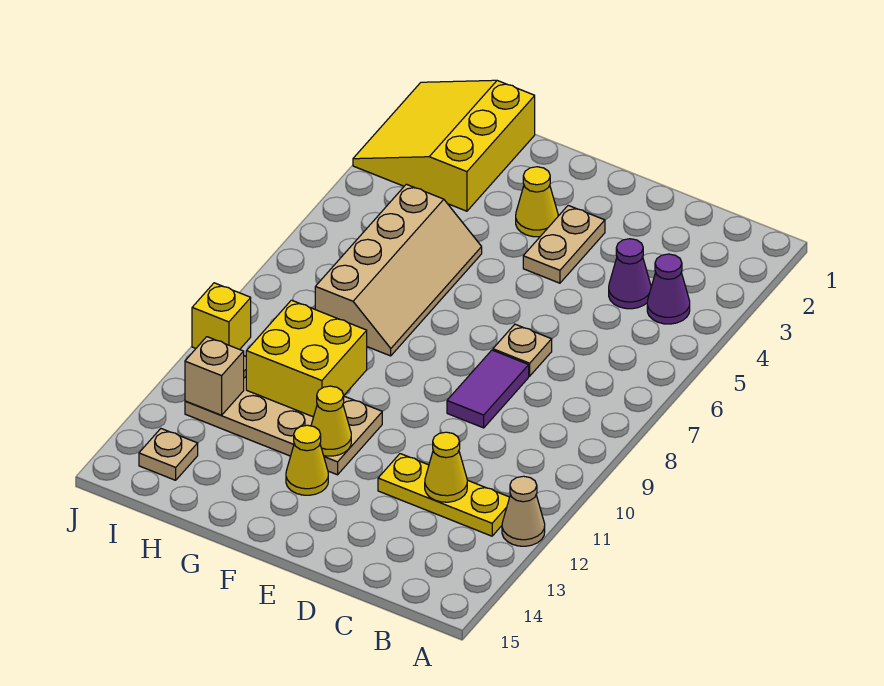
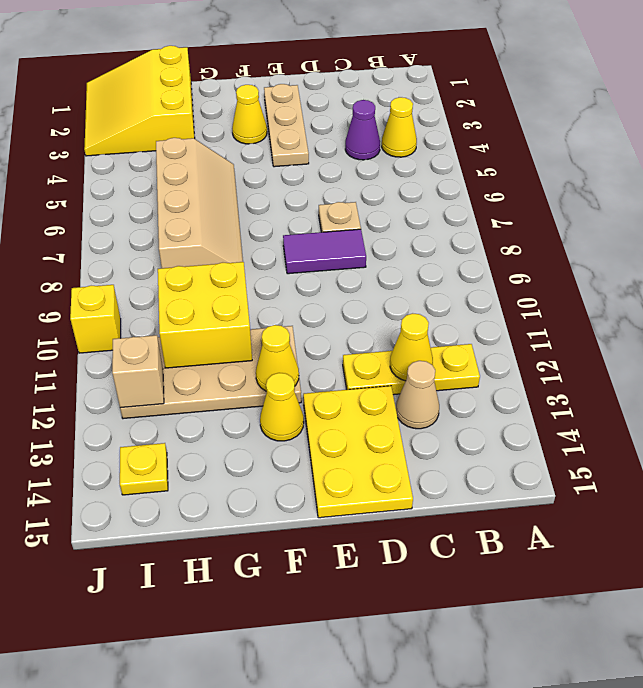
tan 1x1 cone [502,476,545,546] -> tan 1x1 cone moved to [396,361,439,429]
purple 1x1 cone [647,254,690,324] -> yellow 1x1 cone [382,97,417,157]
purple 1x2 tile [447,350,529,428] -> purple 1x2 tile turned to [283,229,366,274]
none -> yellow 2x3 plate [303,386,413,518]
tan 1x2 plate [523,205,605,283] -> tan 1x3 plate [264,84,309,167]
tan 1x1 plate [139,429,198,480] -> yellow 1x1 plate [120,443,168,495]

